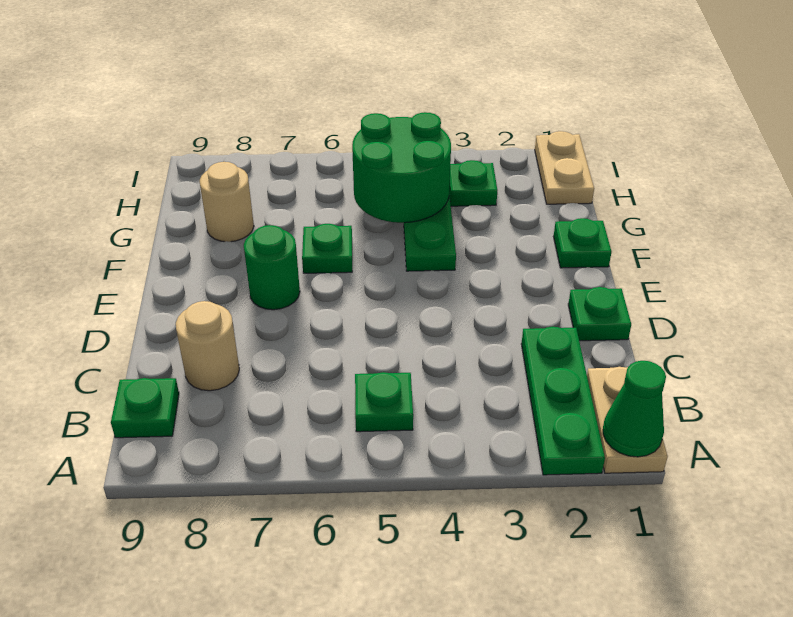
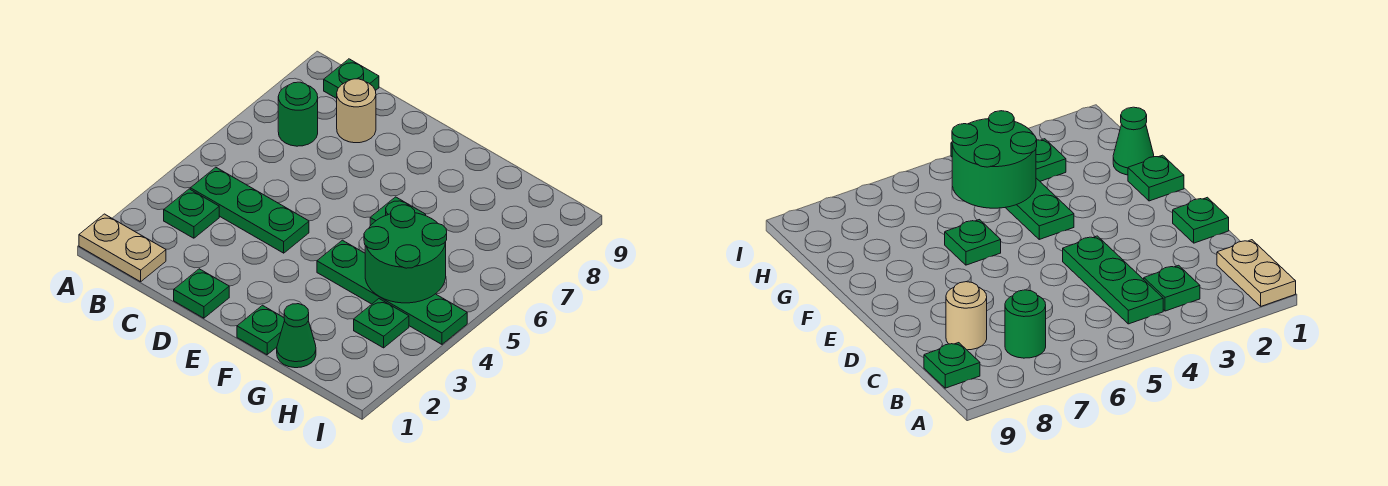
green 1x1 cone [603,361,666,457] -> green 1x1 cone moved to [277,304,316,368]
green 1x3 plate [521,327,605,475] -> green 1x3 plate moved to [190,167,309,253]
green 1x1 plate [355,372,413,432] -> green 1x1 plate moved to [164,189,219,238]
green 1x1 round brick [244,225,300,310] -> green 1x1 round brick moved to [278,82,318,146]
tan 1x1 round brick [200,162,254,242] -> none
tan 1x2 plate [535,131,594,204] -> none

